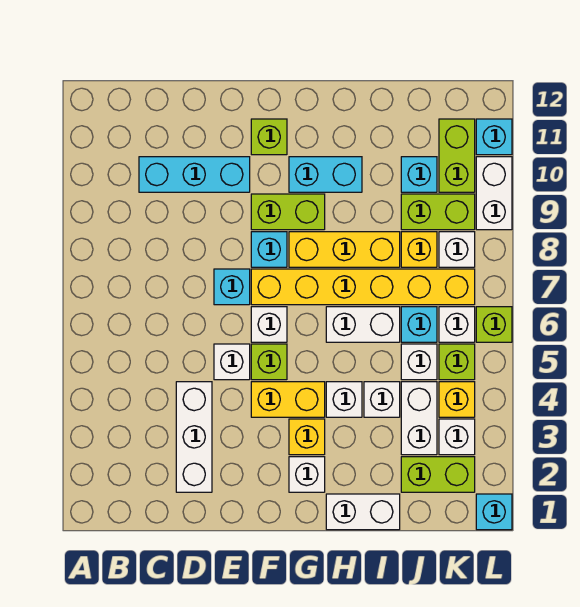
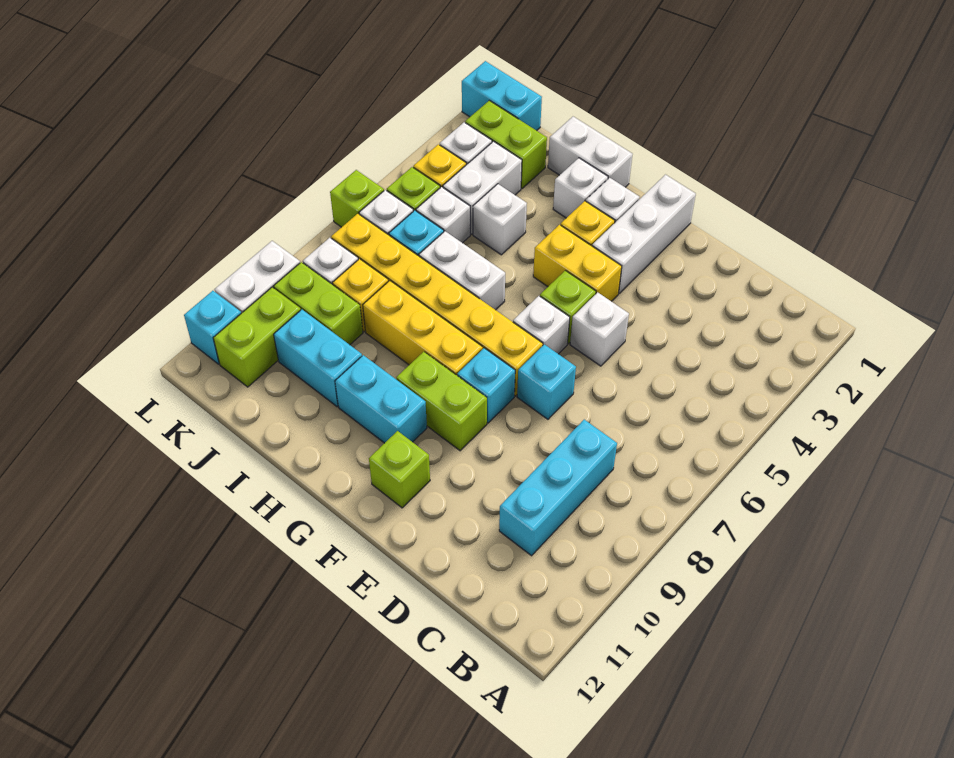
cyan 1x3 brick [139,157,250,192] -> cyan 1x3 brick turned to [499,420,617,556]
white 1x3 brick [176,382,212,492] -> white 1x3 brick moved to [592,175,696,293]
white 1x1 brick [326,382,362,417] -> white 1x1 brick moved to [553,158,608,218]
cyan 1x1 brick [401,157,437,192] -> cyan 1x2 brick [274,310,362,407]
cyan 1x1 brick [476,494,512,530] -> cyan 1x2 brick [462,61,542,131]

